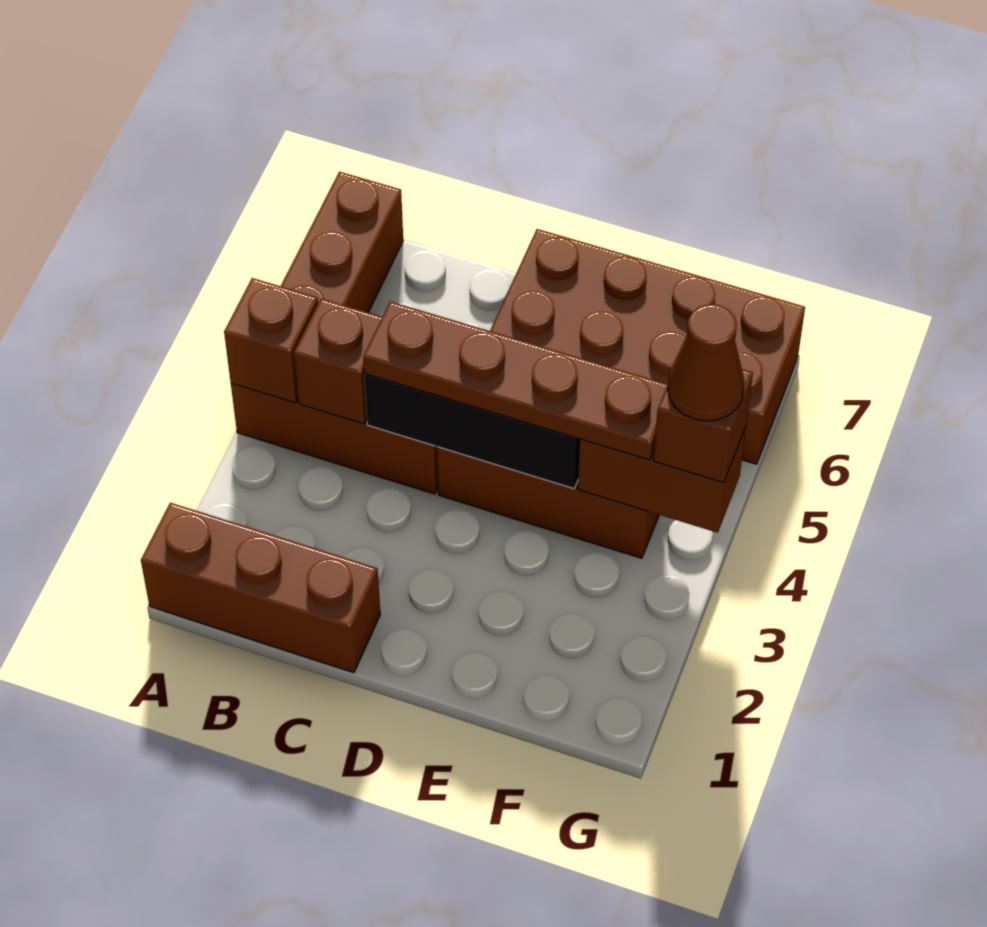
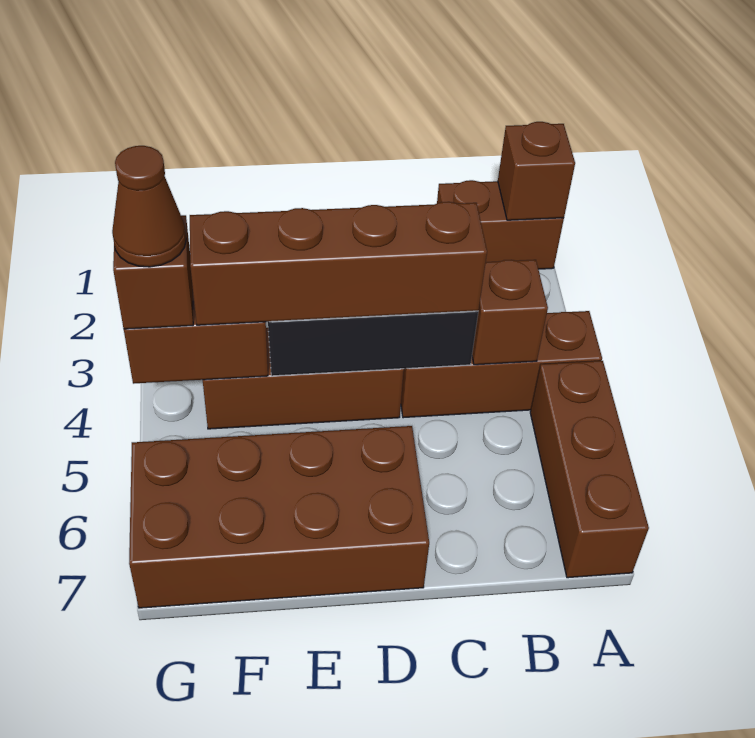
brown 1x3 brick [141,503,380,673] -> brown 1x2 brick [437,180,564,269]
brown 1x1 brick [224,278,318,403] -> brown 1x1 brick moved to [498,122,575,220]
brown 1x4 plate [363,301,668,460] -> brown 1x4 brick [190,202,487,325]

